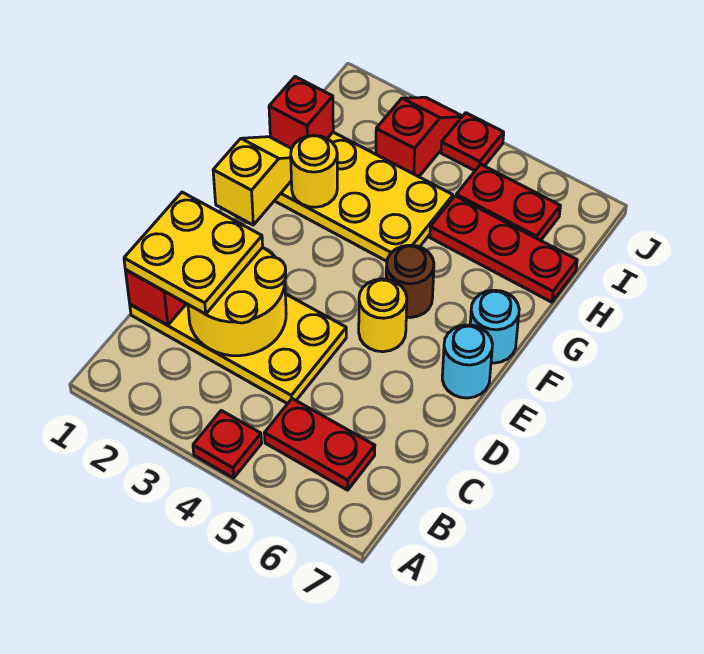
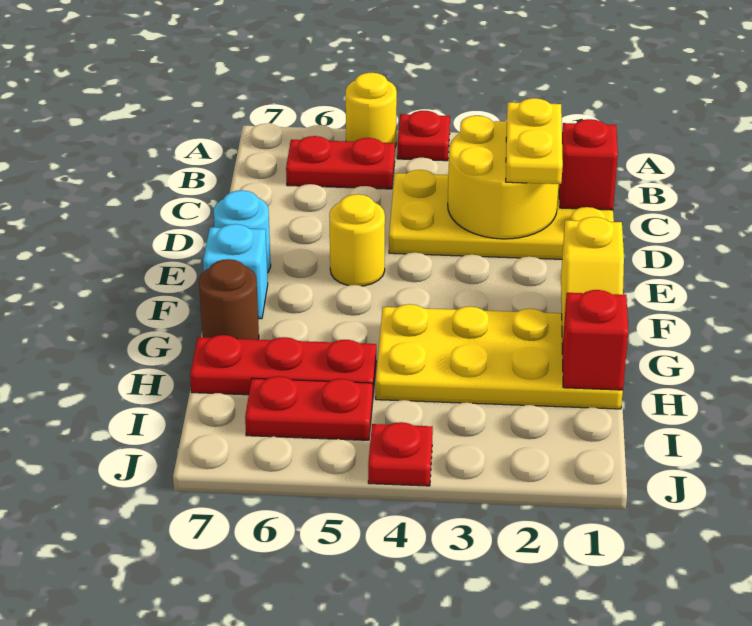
yellow 2x2 plate [124,192,263,314] -> yellow 1x2 plate [506,98,563,184]
brown 1x1 round brick [386,245,434,318] -> brown 1x1 round brick moved to [199,259,259,340]
cyan 1x1 round brick [470,290,519,363] -> cyan 1x1 brick [203,224,268,319]
yellow 1x1 round brick [291,135,337,207] -> yellow 1x1 round brick moved to [346,73,397,147]
red 1x2 slope [376,97,462,177] -> none

